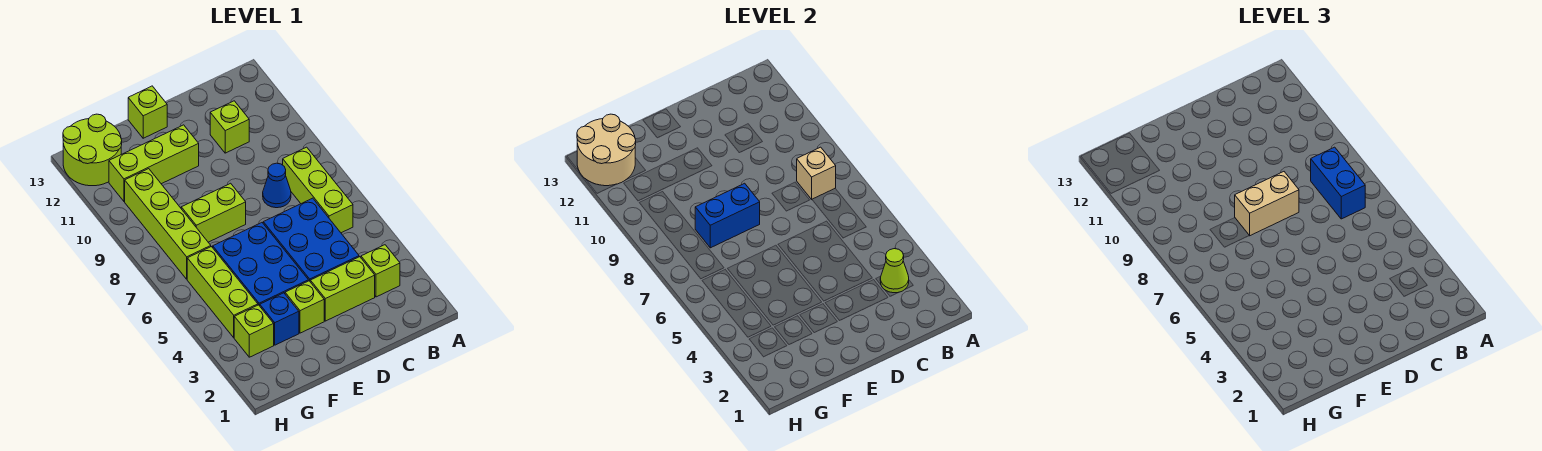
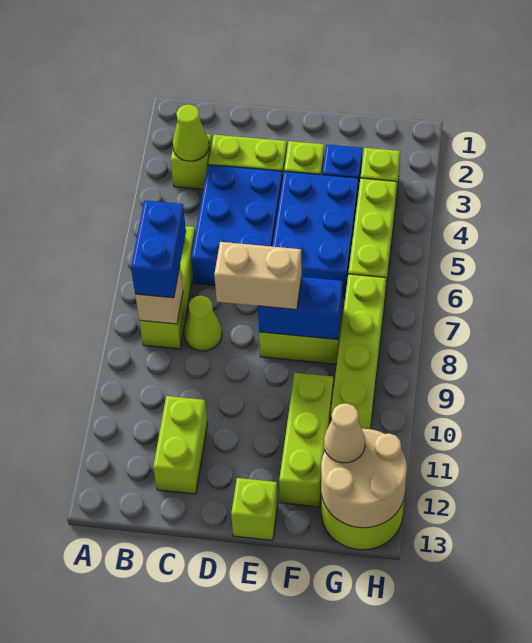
blue 1x1 cone [263,163,291,208] -> lime 1x1 cone [184,296,222,351]
lime 1x1 brick [210,101,249,153] -> lime 1x2 brick [153,396,208,494]
lime 1x3 brick [109,125,199,201] -> lime 1x3 brick turned to [279,373,333,507]
none -> tan 1x1 cone [324,403,365,463]

